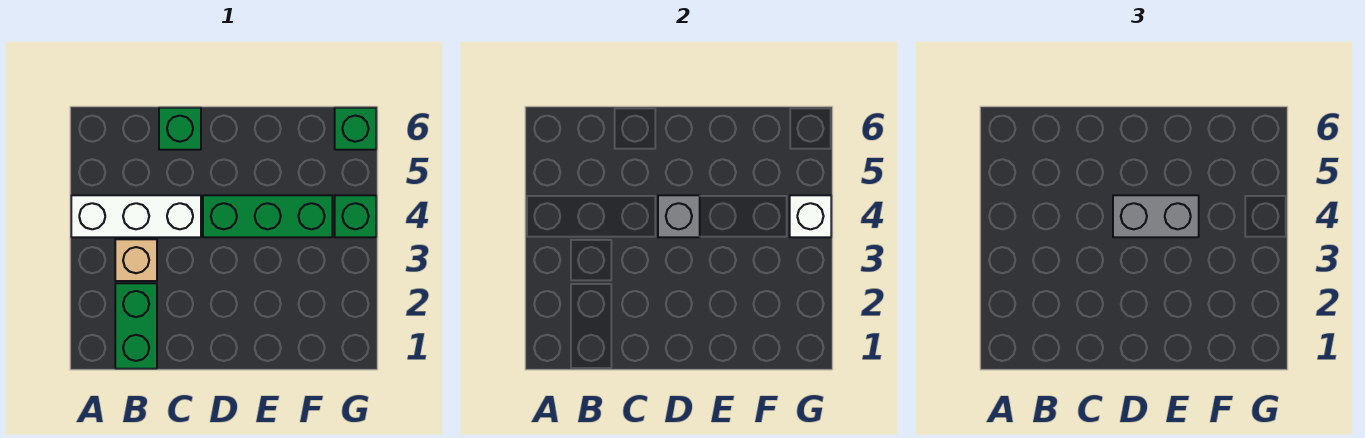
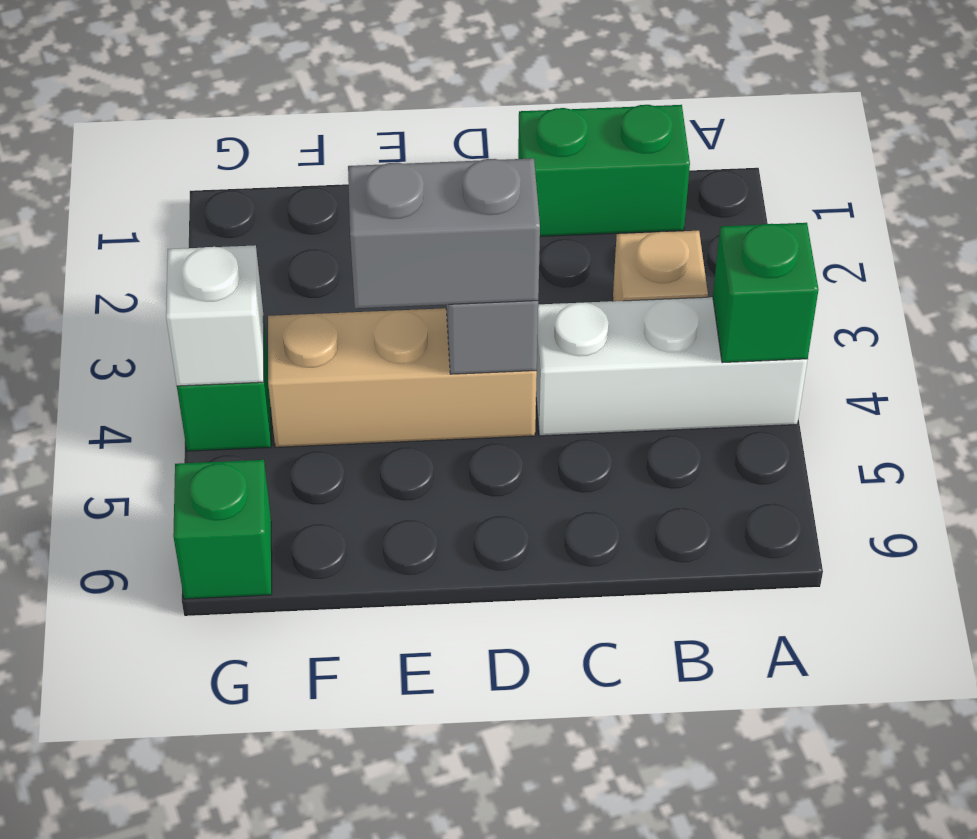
green 1x2 brick [115,283,157,369] -> green 1x2 brick turned to [518,105,690,236]
green 1x1 brick [159,108,201,150] -> green 1x1 brick moved to [713,223,819,363]
green 1x3 brick [203,195,332,237] -> tan 1x3 brick [268,308,537,447]

